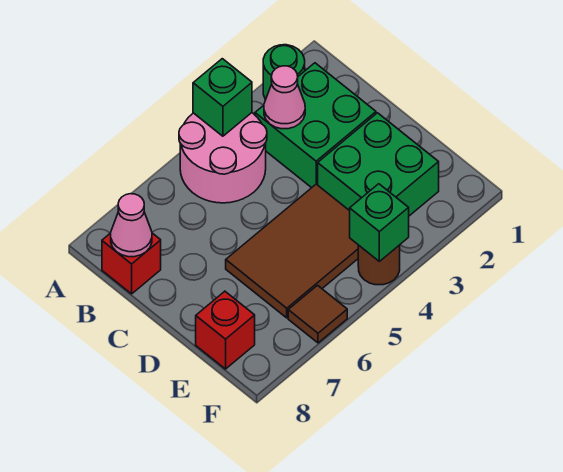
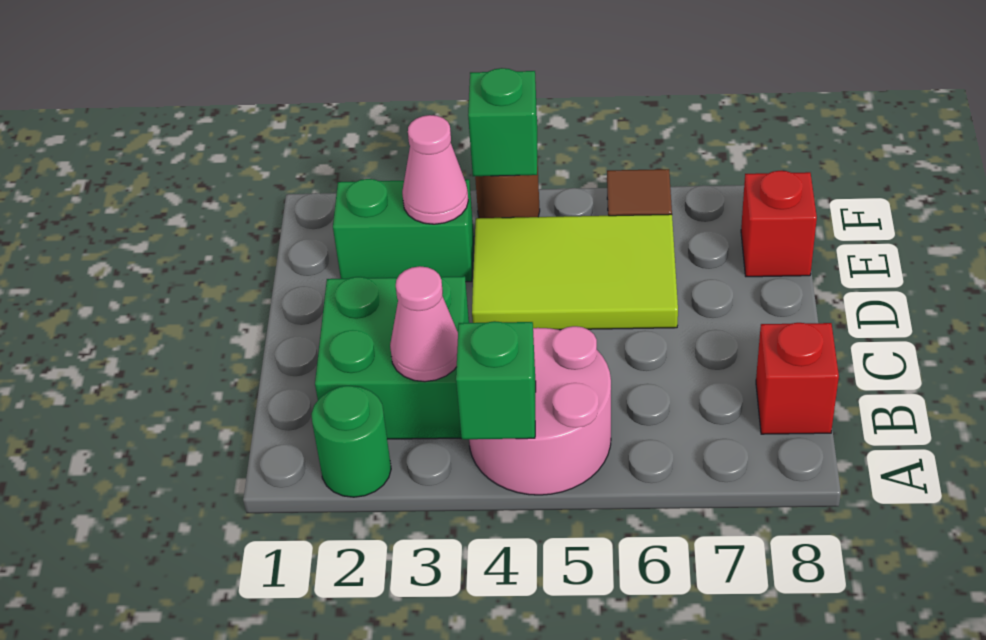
pink 1x1 cone [111,194,152,257] -> pink 1x1 cone moved to [402,115,468,224]
green 2x2 brick [318,113,439,216] -> green 1x2 brick [333,179,474,282]
brown 2x3 tile [226,184,358,318] -> lime 2x3 tile [472,214,678,330]

